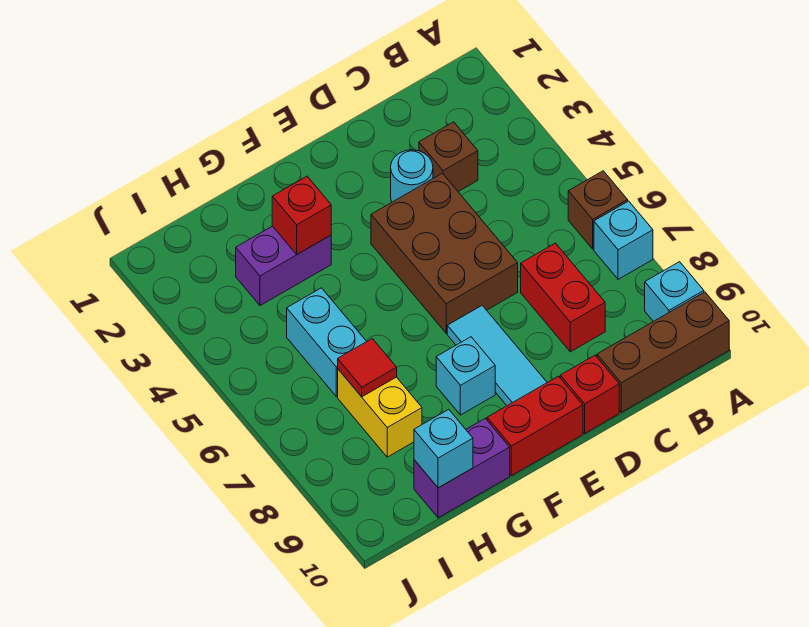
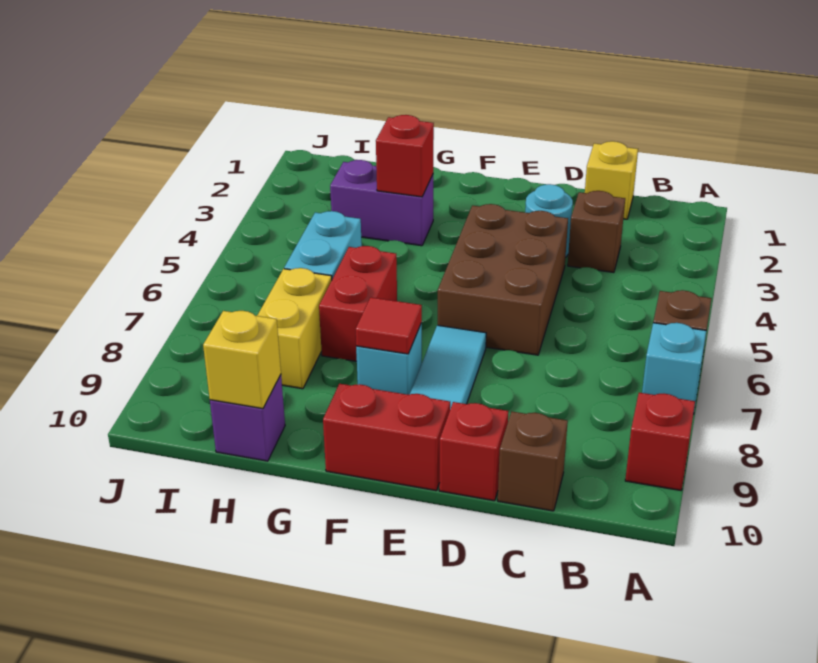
cyan 1x1 brick [645,262,704,322] -> red 1x1 brick [625,393,695,490]
brown 1x3 brick [597,292,729,412] -> brown 1x1 brick [498,411,568,511]
none -> yellow 1x1 brick [585,141,638,219]
red 1x2 brick [521,243,605,352] -> red 1x2 brick moved to [319,246,397,361]
purple 1x2 brick [414,418,510,518] -> purple 1x1 brick [210,375,285,461]
red 1x1 tile [338,339,397,397] -> red 1x1 tile moved to [356,297,422,354]
cyan 1x1 brick [414,409,473,488] -> yellow 1x1 brick [203,311,281,409]

